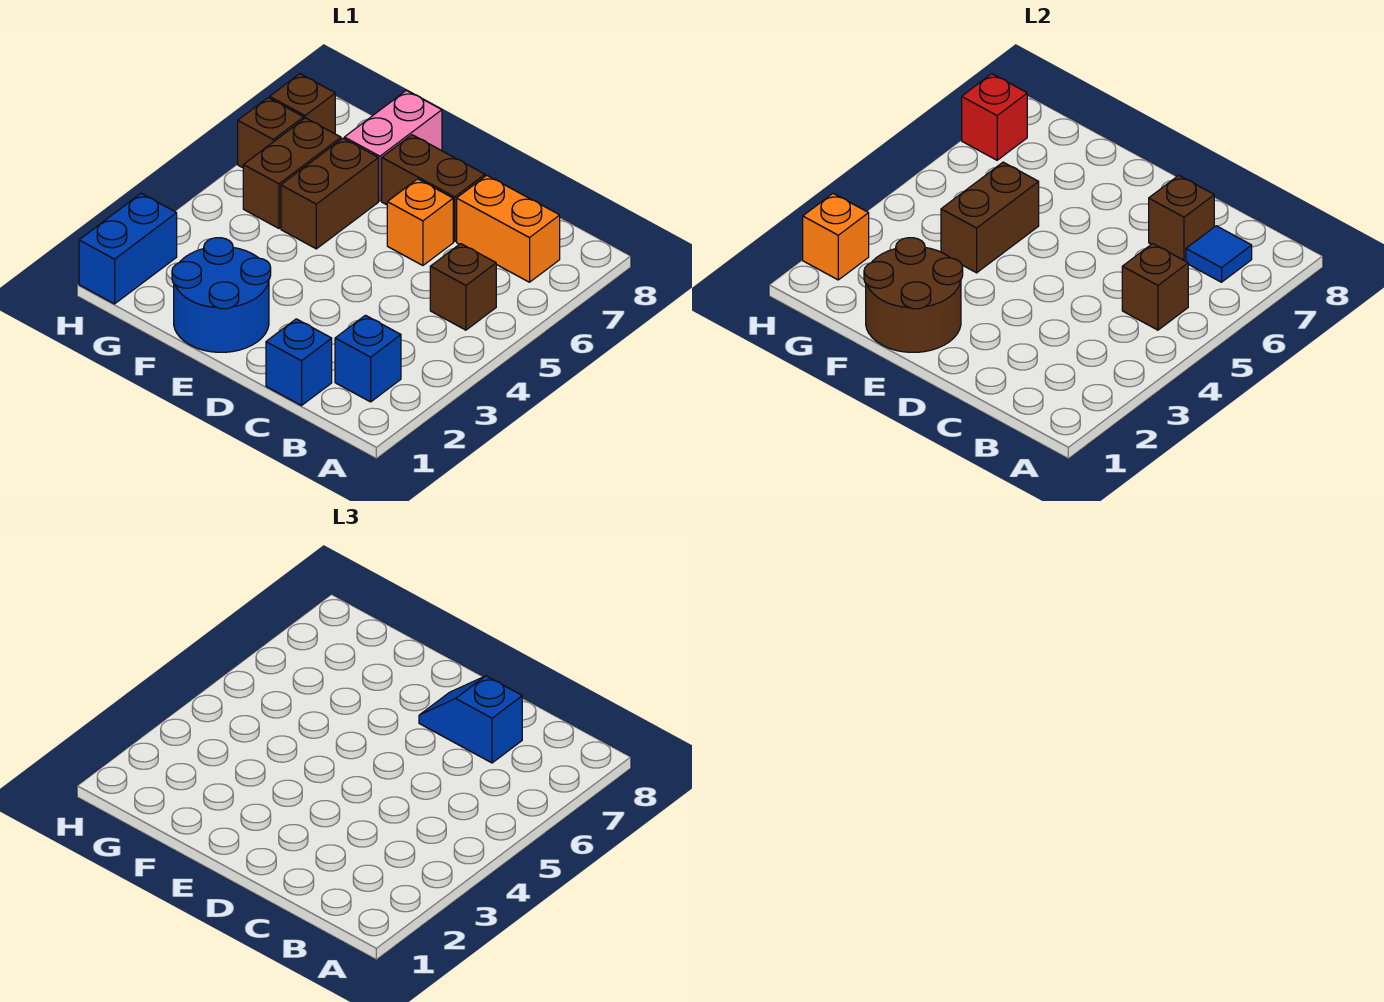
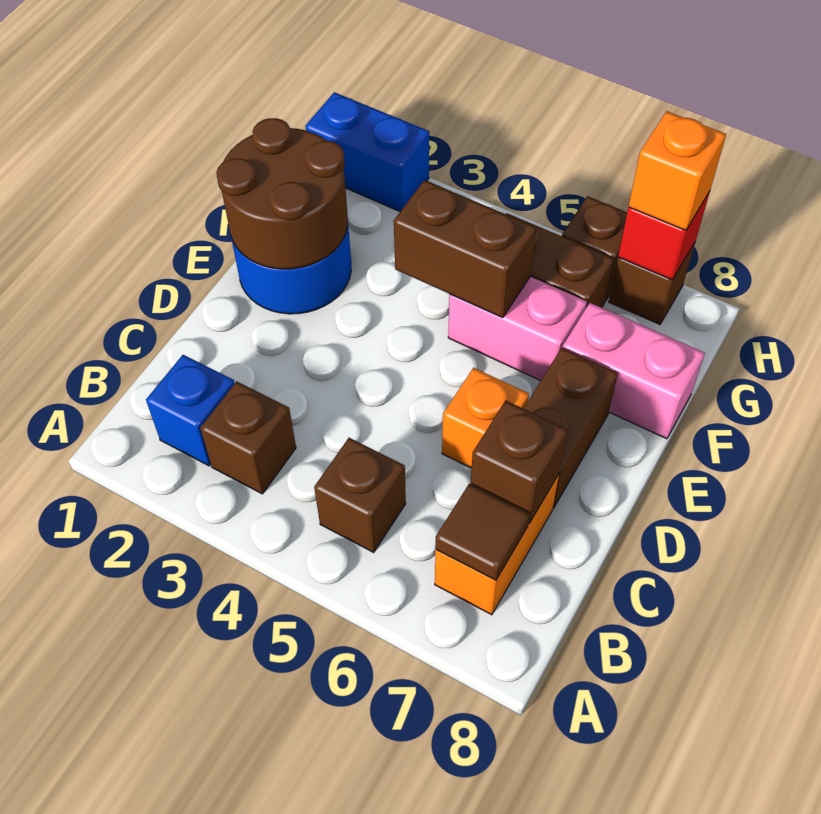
brown 1x1 brick [1122,244,1188,330] -> brown 1x1 brick moved to [200,381,296,494]
blue 1x1 tile [1186,226,1252,282] -> brown 1x1 tile [435,484,530,580]
blue 1x1 brick [266,319,332,406] -> none
blue 1x2 slope [419,676,522,763] -> none
brown 1x2 brick [281,138,378,249] -> pink 1x2 brick [448,277,587,381]
orange 1x1 brick [803,194,869,280] -> orange 1x1 brick moved to [629,111,726,230]

